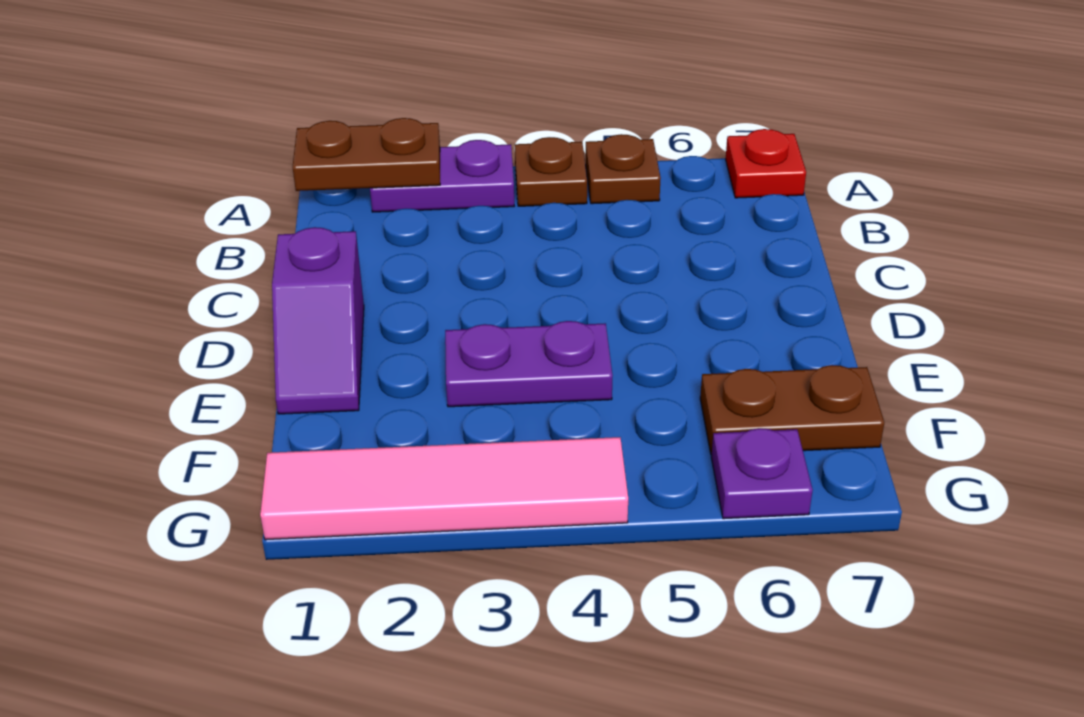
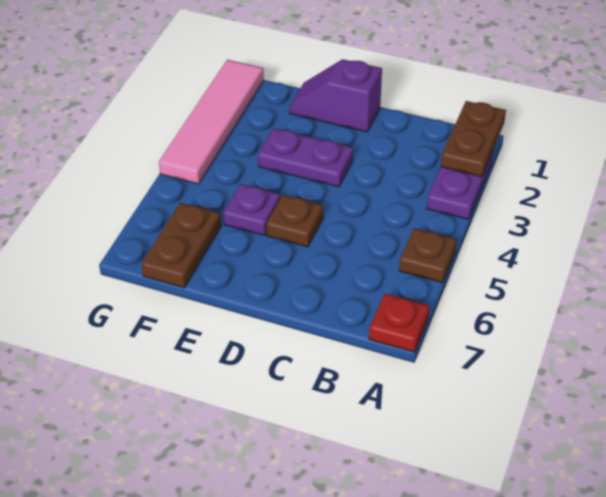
brown 1x1 plate [515,137,587,206] -> brown 1x1 plate moved to [266,195,323,247]
purple 1x2 plate [445,321,613,407] -> purple 1x2 plate turned to [258,128,353,187]
purple 1x1 plate [711,428,813,519] -> purple 1x1 plate moved to [223,184,280,235]

